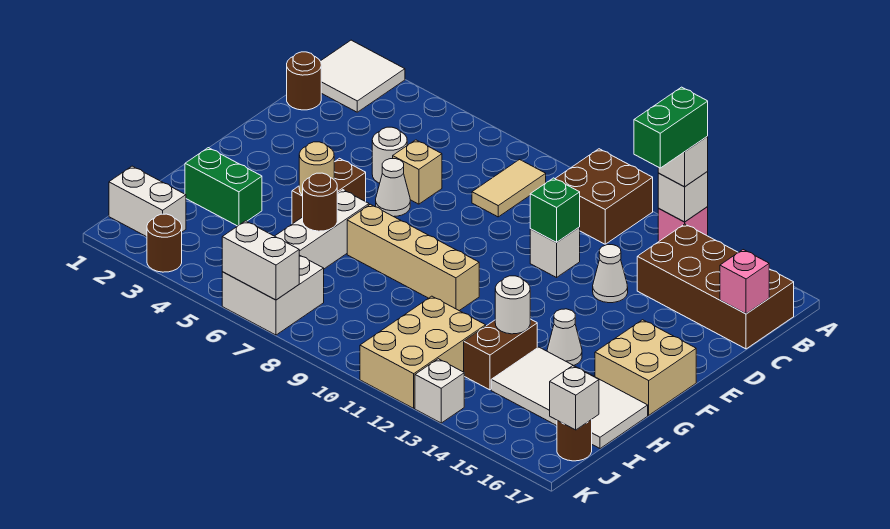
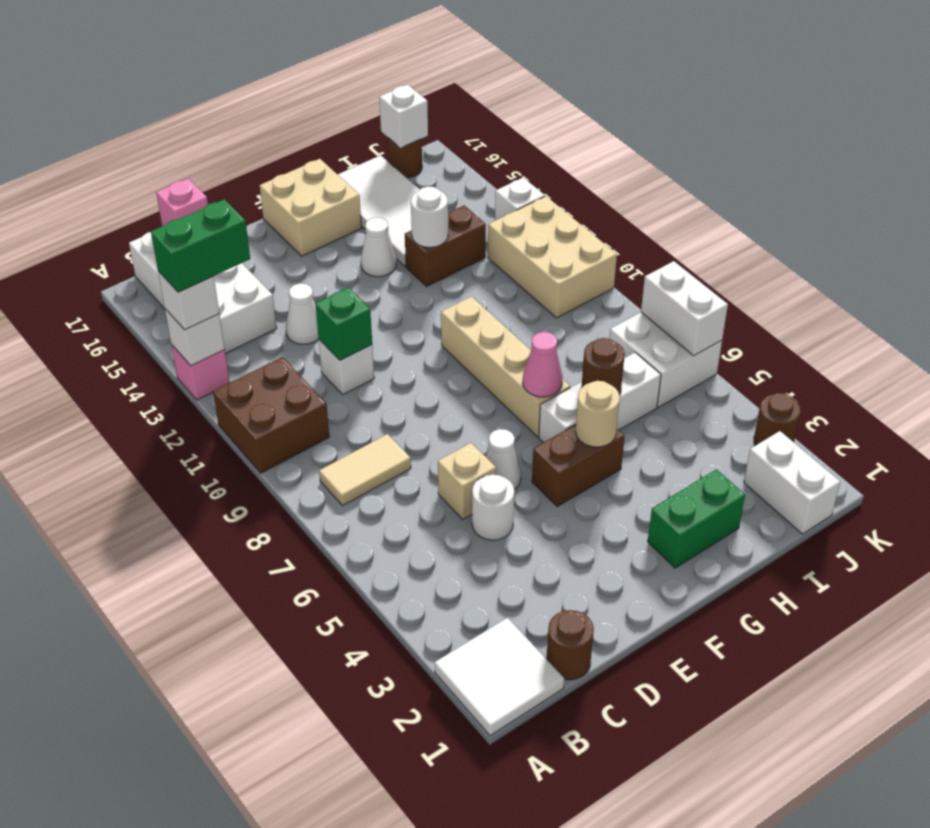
brown 2x4 brick [637,224,794,349] -> white 2x4 brick [129,232,277,353]
none -> pink 1x1 cone [523,332,563,397]
green 1x2 brick [185,148,262,226] -> green 1x2 brick turned to [648,469,745,568]
tan 2x3 brick [360,296,486,408] -> tan 2x3 brick turned to [488,196,617,318]

